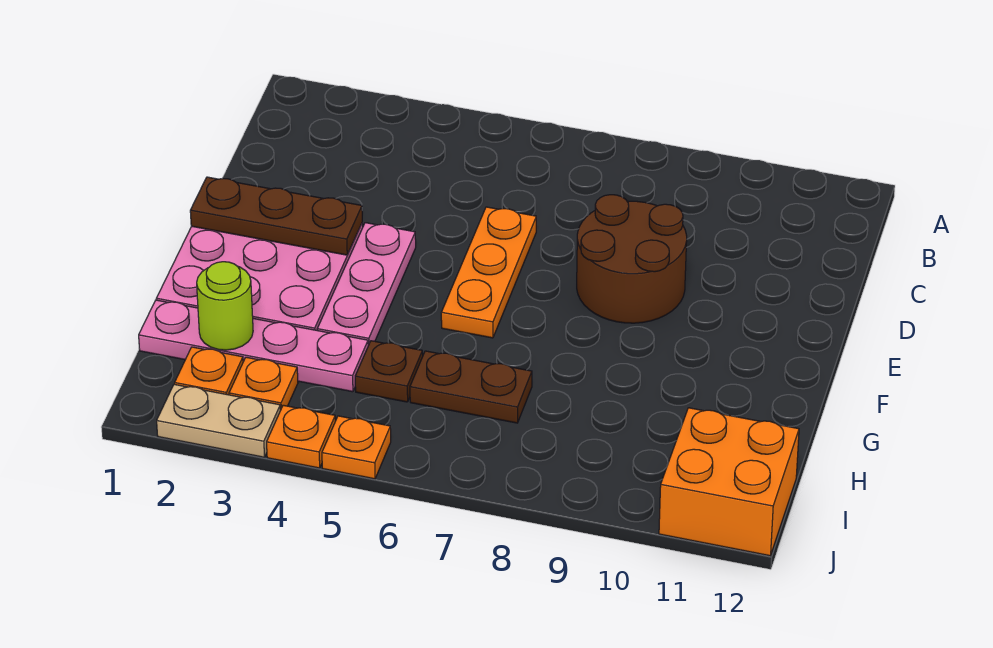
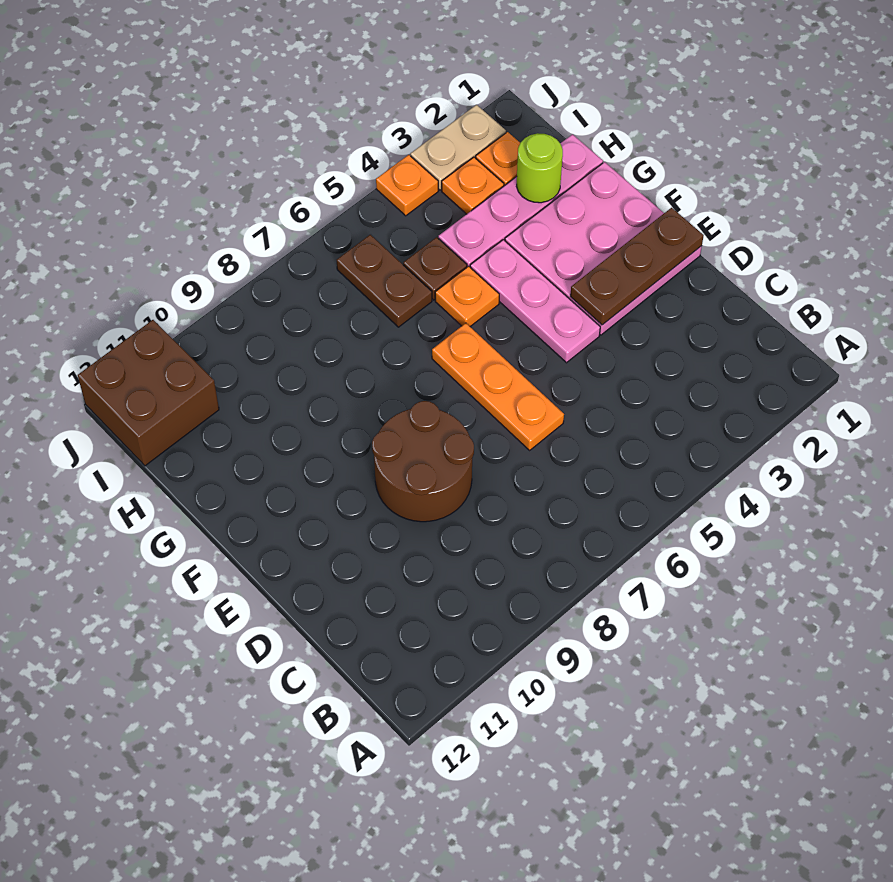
brown 1x2 plate [410,351,532,423] -> brown 1x2 plate turned to [337,235,432,327]
orange 2x2 brick [659,408,799,556] -> brown 2x2 brick [78,320,219,466]
orange 1x1 plate [322,416,391,479] -> orange 1x1 plate moved to [435,266,499,326]

